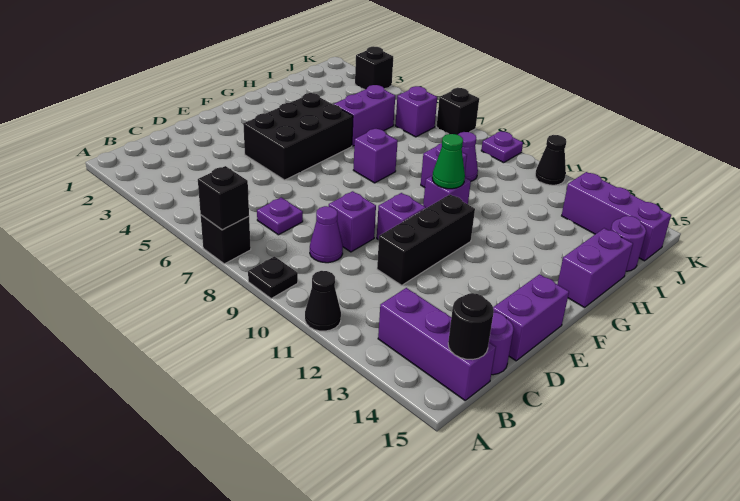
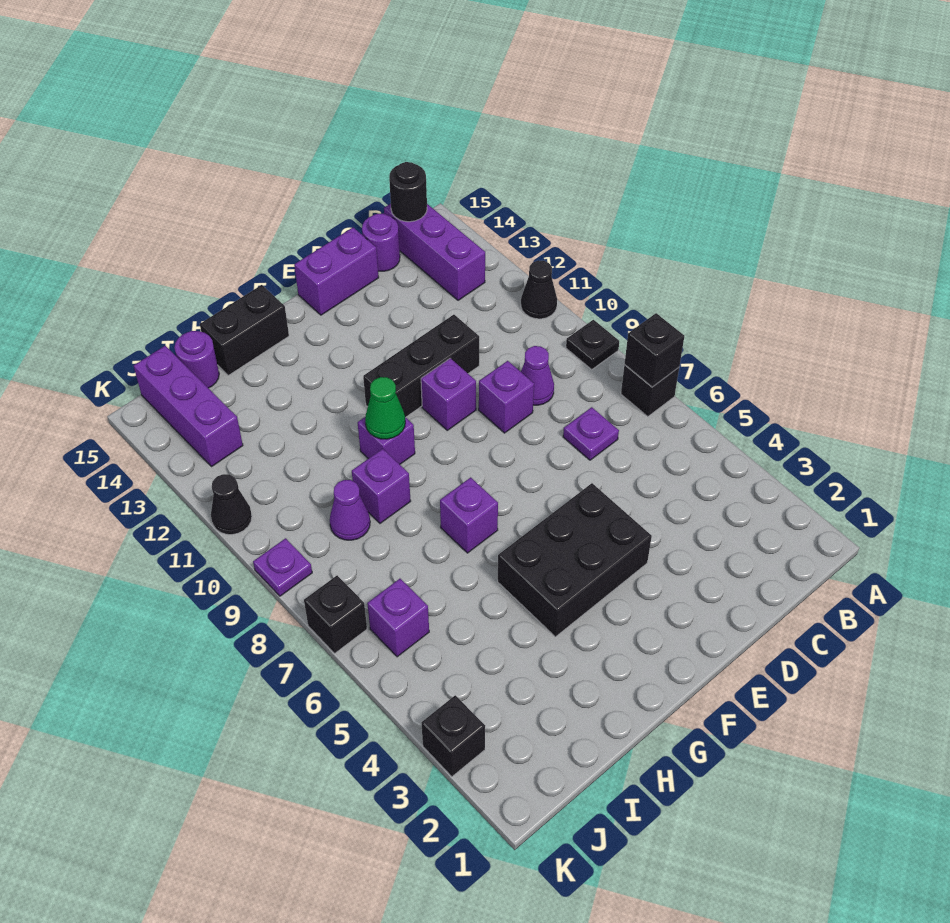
purple 1x2 brick [557,228,633,308] -> black 1x2 brick [200,285,289,375]
purple 1x2 brick [334,85,395,146] -> none

